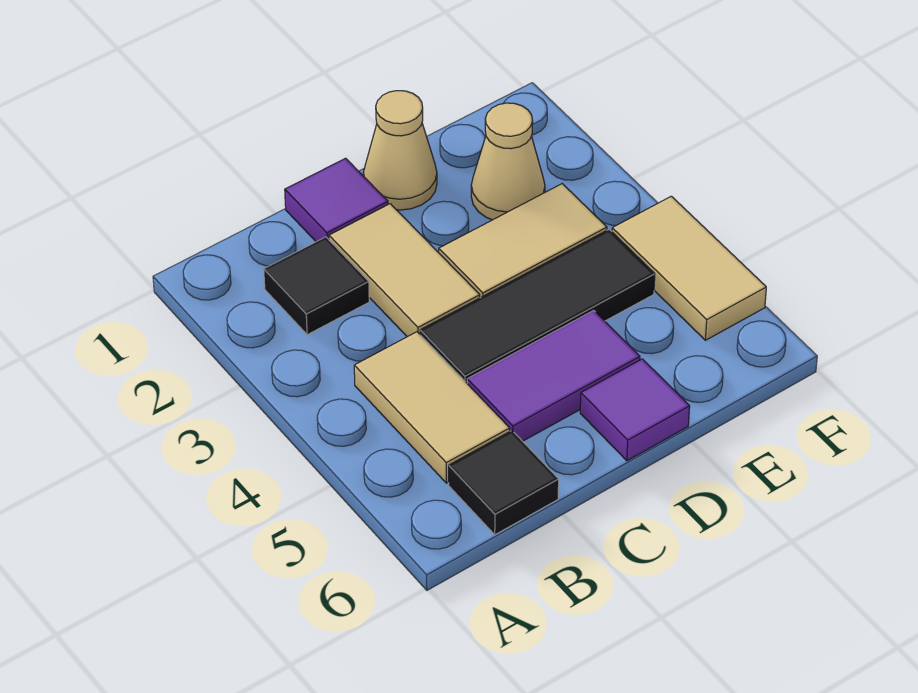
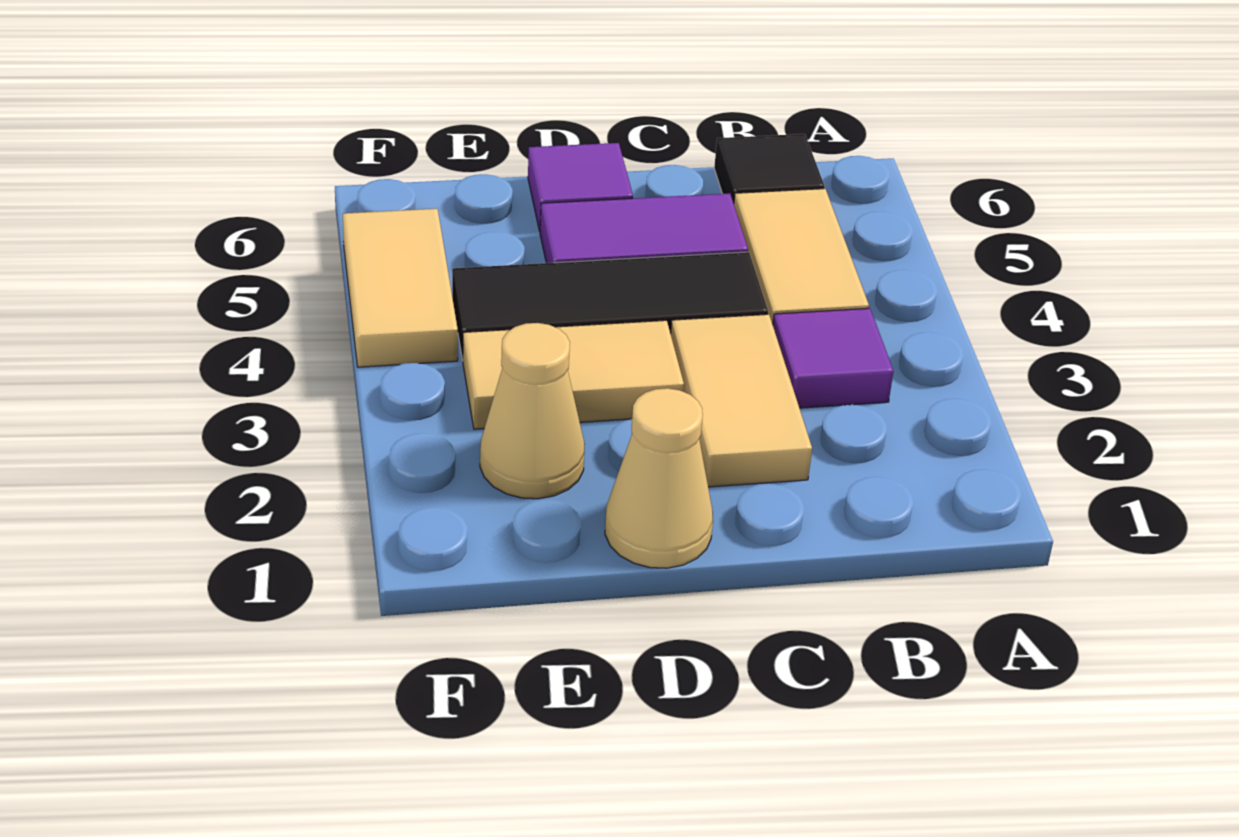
black 1x1 tile [264,237,369,335] -> none
purple 1x1 tile [285,158,388,242] -> purple 1x1 tile moved to [773,308,893,408]

